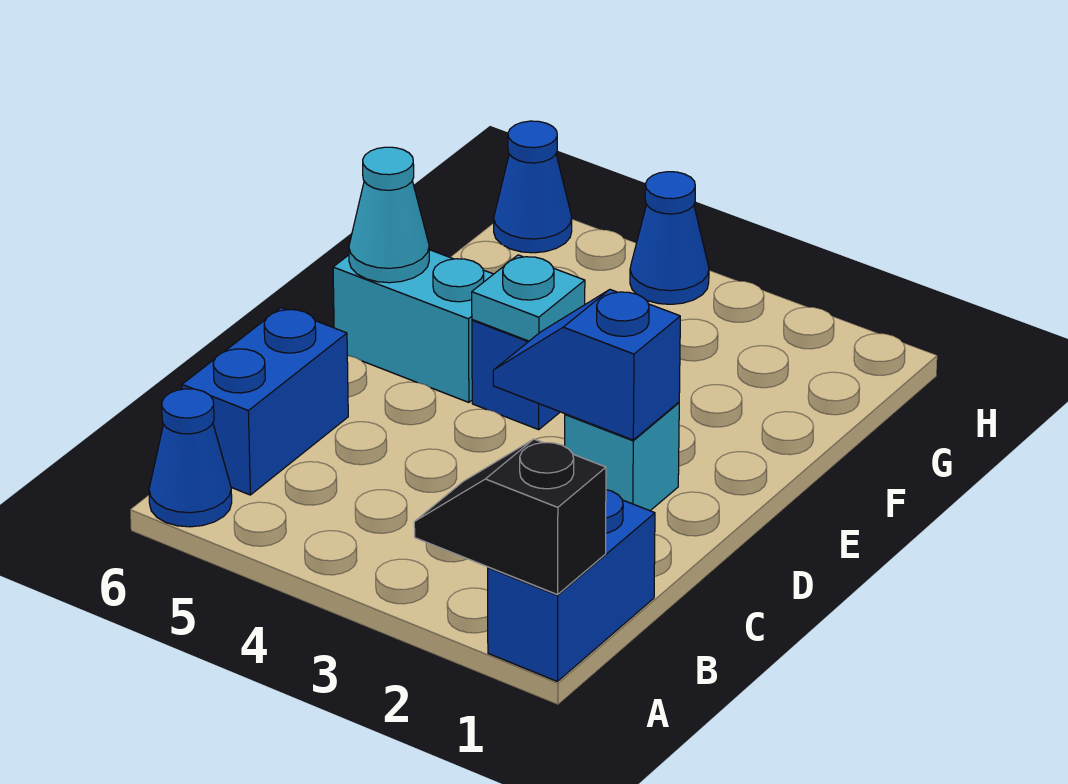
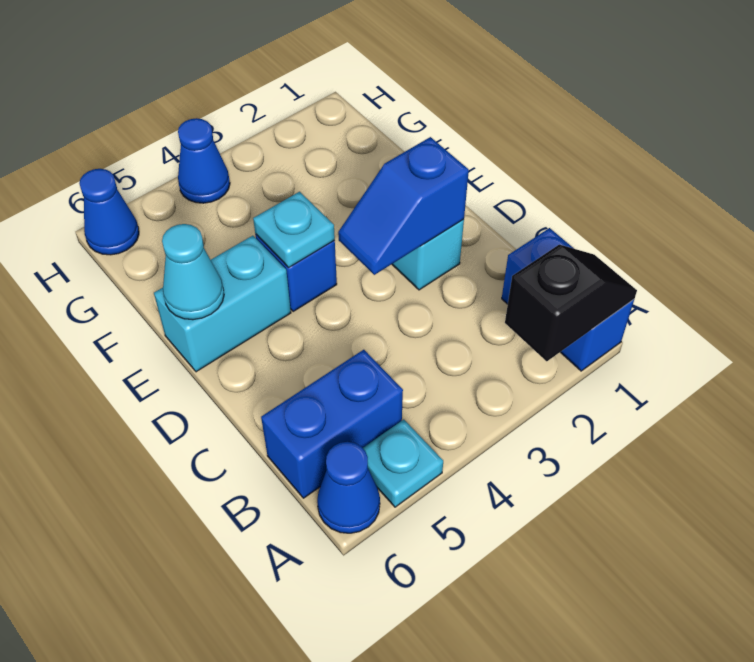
black 1x2 slope [414,439,606,595] -> black 1x2 slope turned to [505,245,637,361]
none -> cyan 1x1 plate [363,419,443,507]
blue 1x2 brick [182,308,348,495] -> blue 1x2 brick turned to [261,350,403,498]

